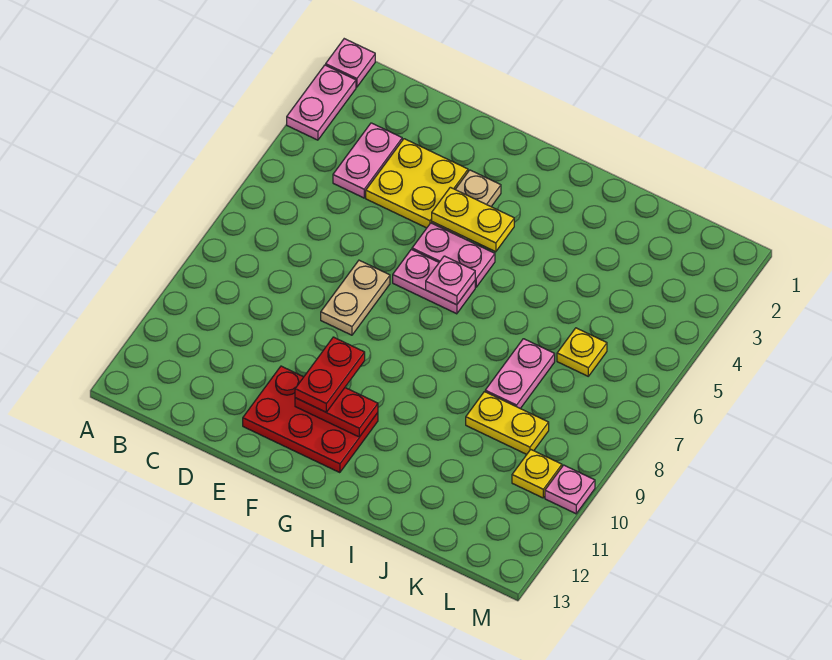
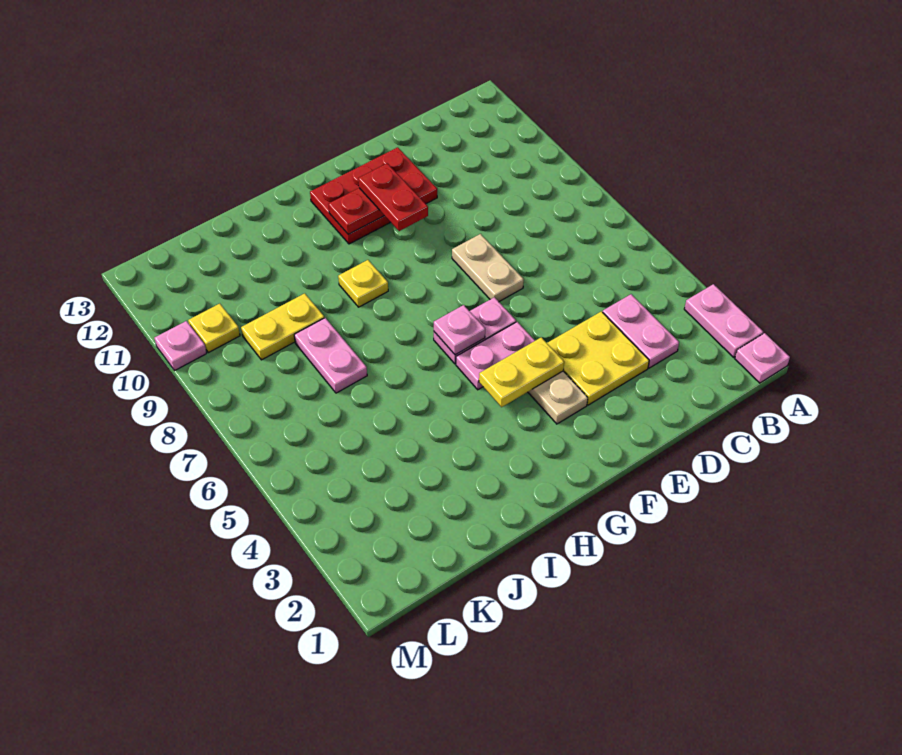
yellow 1x1 plate [557,328,607,376] -> yellow 1x1 plate moved to [338,260,388,307]

